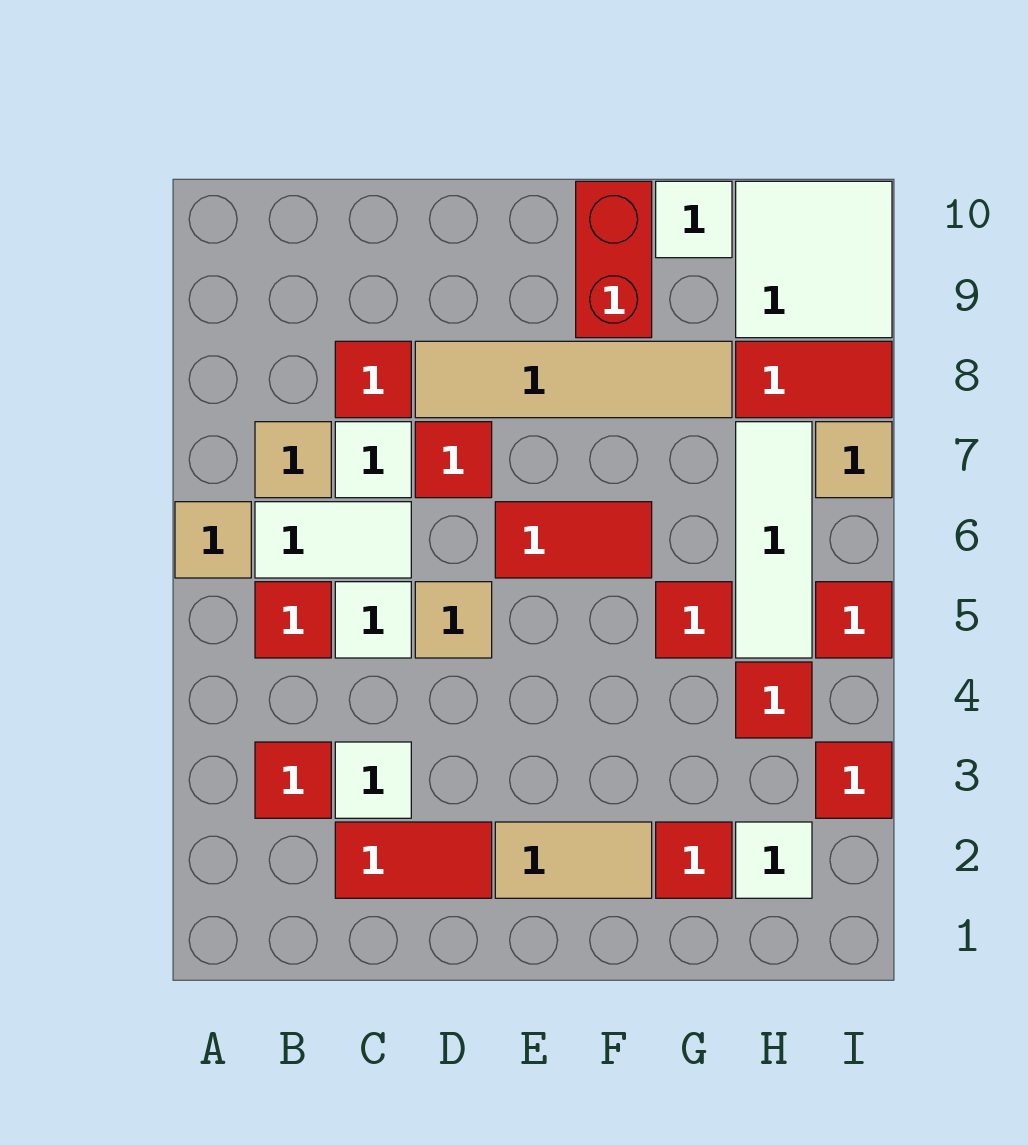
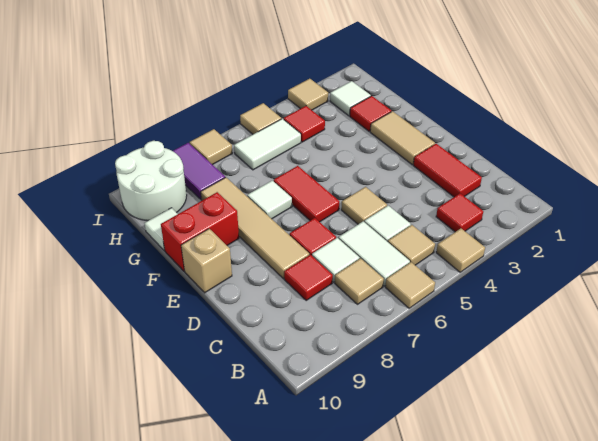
none -> tan 1x1 tile [436,228,485,272]
red 1x1 tile [255,582,331,658] -> tan 1x1 tile [388,225,435,265]
white 1x1 tile [335,742,411,818] -> white 1x1 tile moved to [247,181,292,219]
none -> tan 1x1 brick [181,229,232,293]
red 1x1 tile [656,582,732,658] -> none
white 1x3 tile [736,422,812,658] -> white 1x2 tile [234,119,301,170]
red 1x2 tile [736,341,892,418] -> purple 1x2 tile [173,143,225,199]
white 2x2 tile [736,181,892,338] -> white 2x2 round brick [115,141,187,221]
red 1x1 tile [816,742,892,818] -> tan 1x1 tile [288,79,328,110]
red 1x1 tile [816,582,892,658] -> tan 1x1 tile [240,103,281,134]

